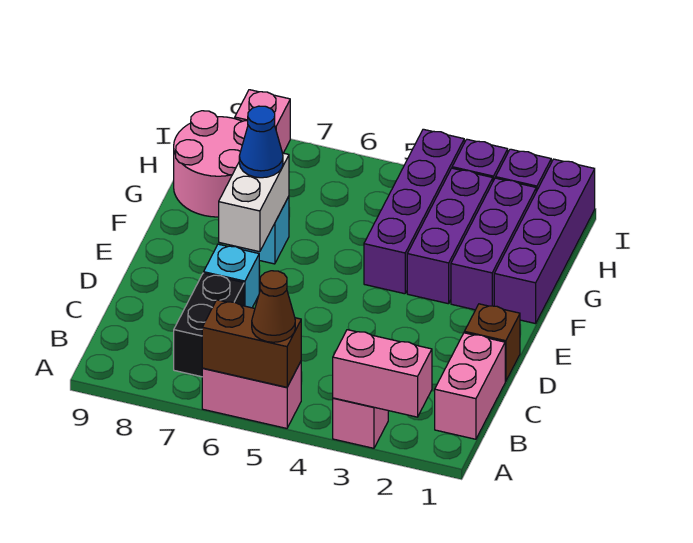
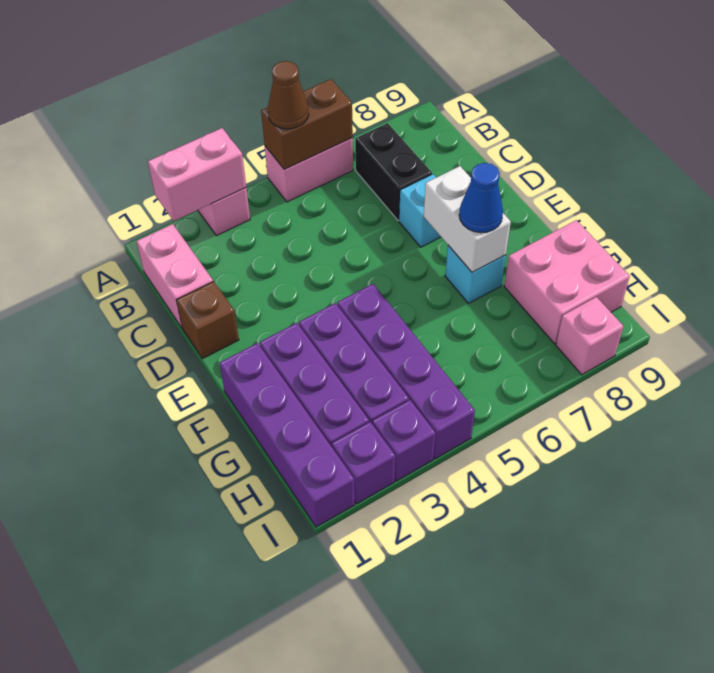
pink 2x2 round brick [174,111,248,217] -> pink 2x2 brick [504,220,630,344]

